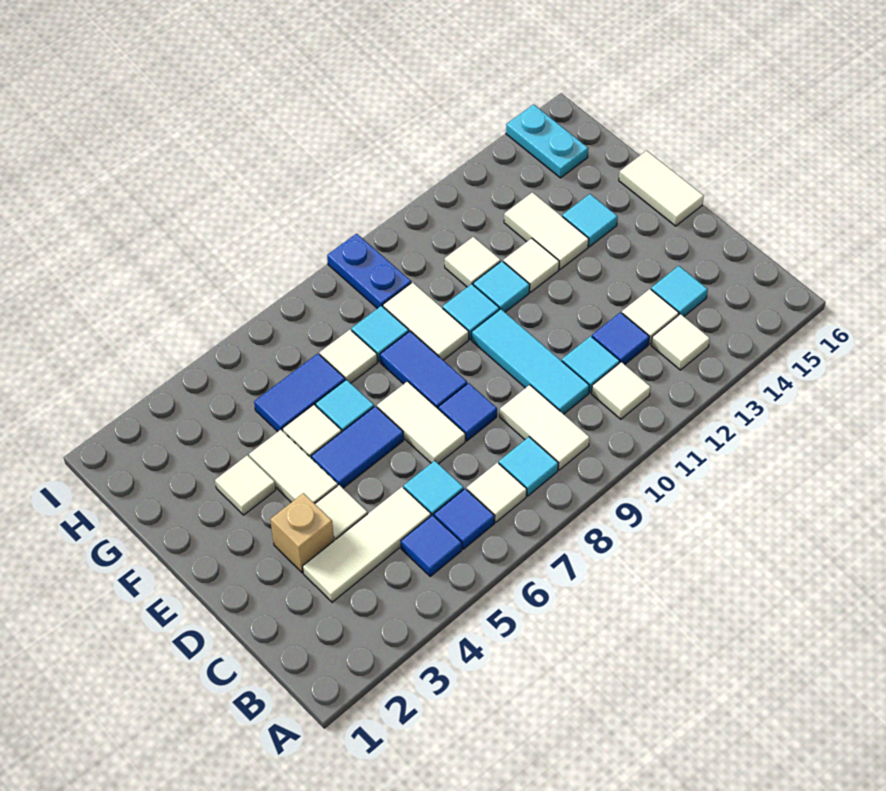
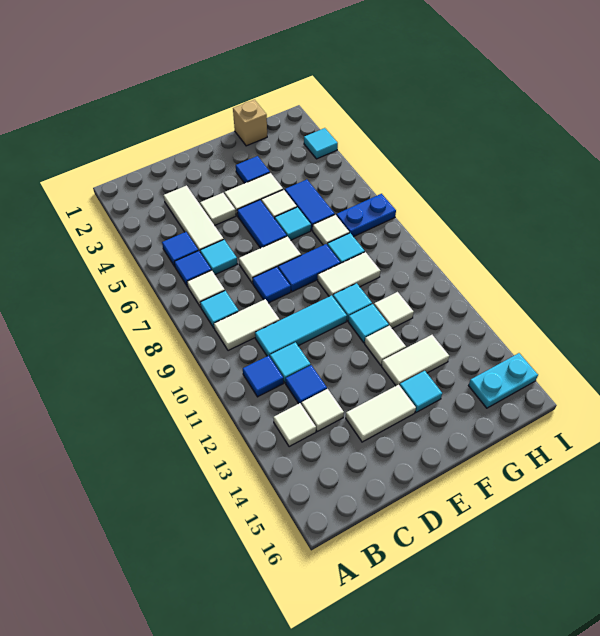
white 1x1 tile [592,362,651,419] -> blue 1x1 tile [243,356,284,397]
cyan 1x1 tile [651,266,708,316] -> cyan 1x1 tile moved to [304,128,338,159]
tan 1x1 brick [270,493,334,573] -> tan 1x1 brick moved to [233,100,267,146]
white 1x2 tile [619,151,704,226] -> white 1x2 tile moved to [346,385,416,442]
white 1x1 tile [215,455,276,515] -> blue 1x1 tile [236,156,270,183]
blue 1x2 plate [327,234,411,309] -> blue 1x2 plate moved to [336,194,396,237]

